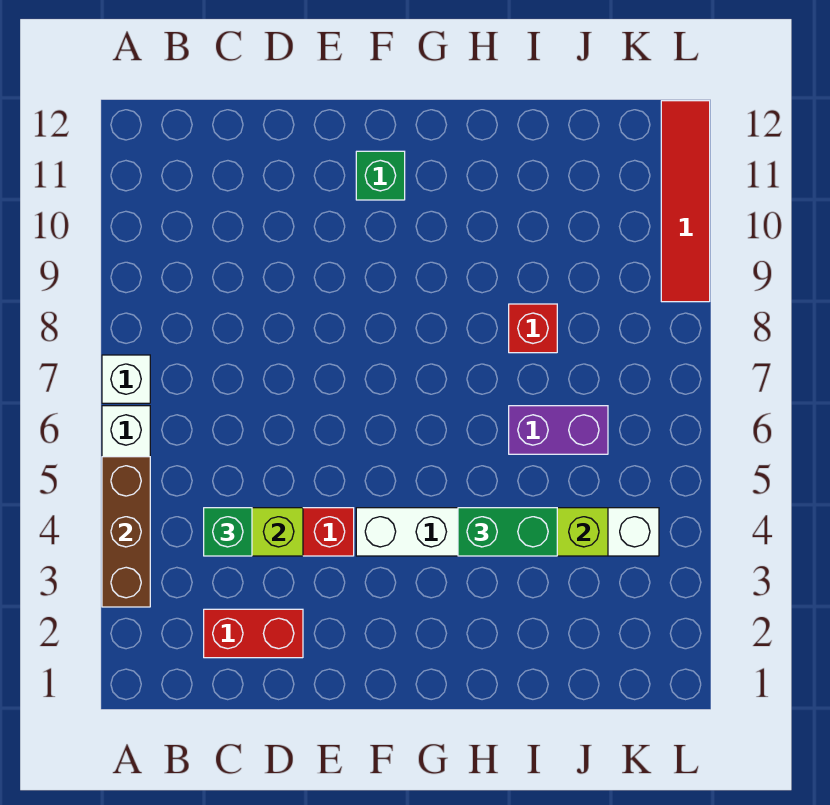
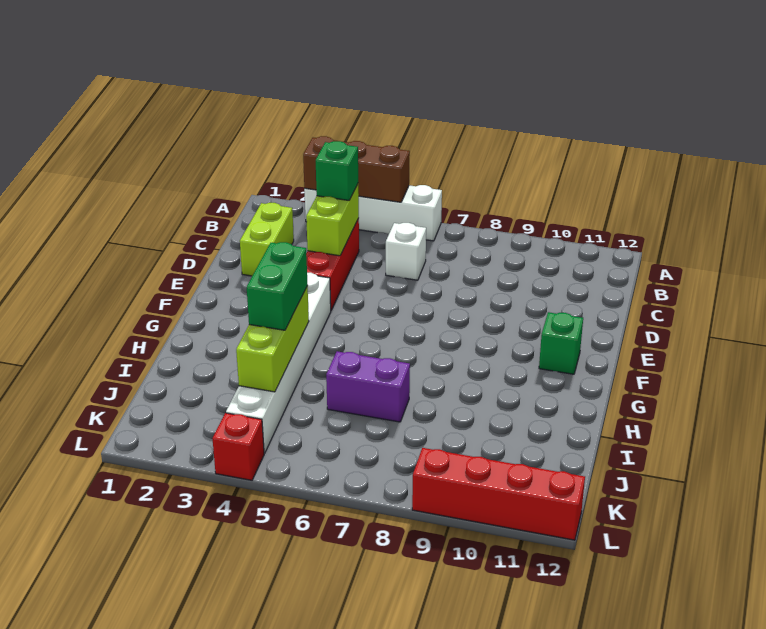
white 1x1 brick [102,355,150,403] -> white 1x1 brick moved to [386,223,426,280]
red 1x2 brick [204,609,303,658] -> lime 1x2 brick [240,203,294,276]
purple 1x2 brick [509,406,608,454] -> purple 1x2 brick turned to [326,351,410,422]
red 1x1 brick [509,304,557,353] -> red 1x1 brick moved to [212,413,264,480]
red 1x4 tile [661,101,710,302] -> red 1x4 brick [412,448,585,540]

